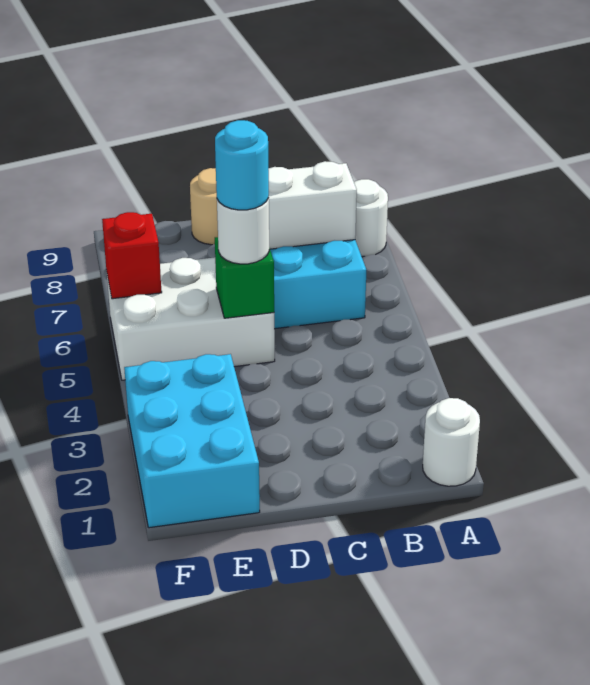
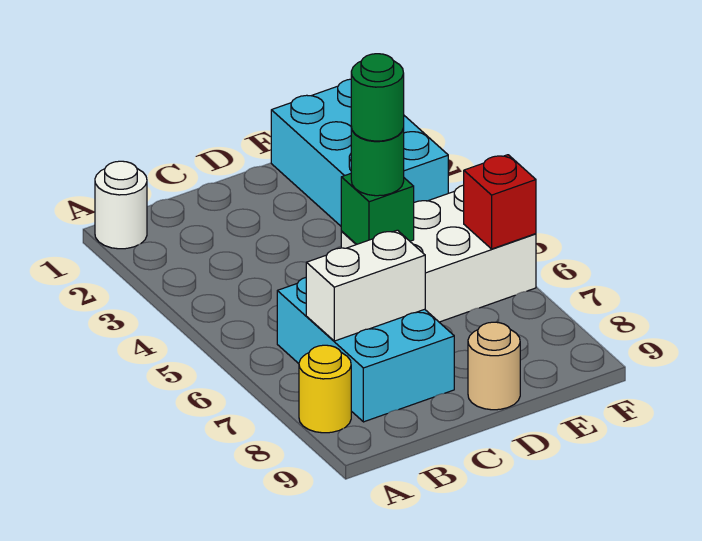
white 1x1 round brick [354,179,388,256] -> yellow 1x1 round brick [299,345,351,433]
white 1x1 round brick [217,198,269,264] -> green 1x1 round brick [351,127,404,196]
cyan 1x1 round brick [215,120,269,210] -> green 1x1 round brick [351,54,404,141]

